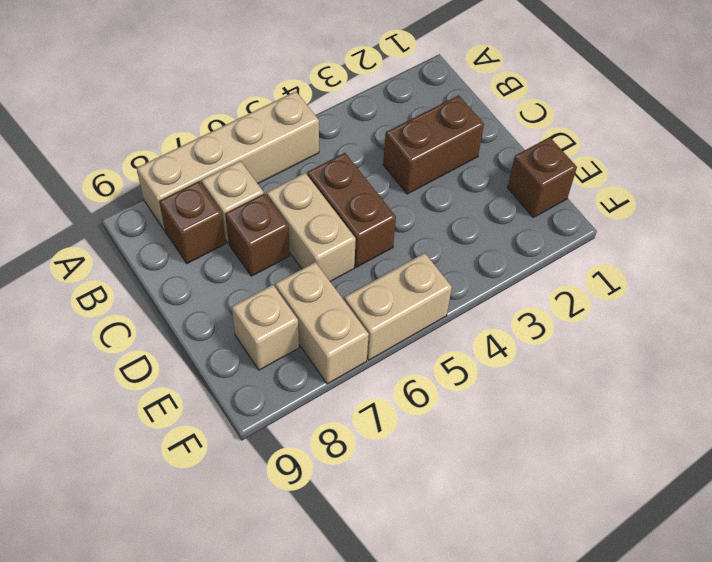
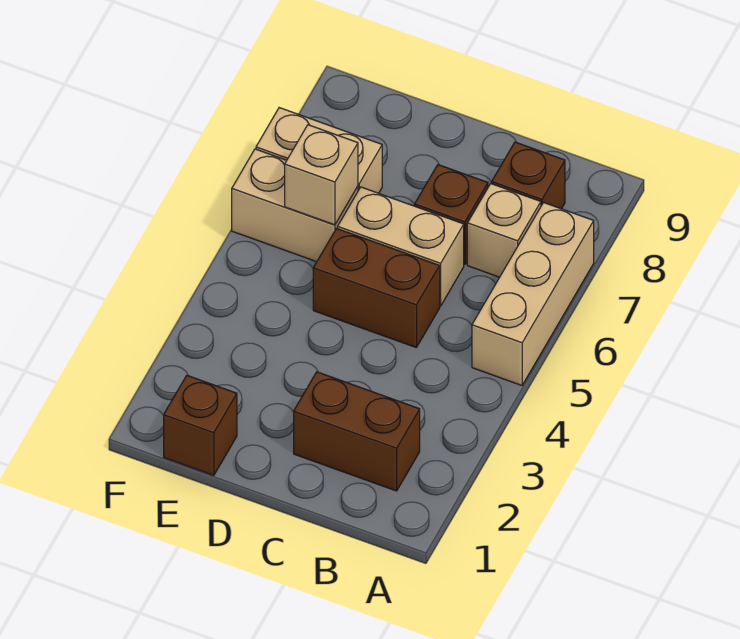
tan 1x4 brick [137,91,319,230] -> tan 1x3 brick [472,203,594,385]
brown 1x2 brick [383,95,484,194] -> brown 1x2 brick turned to [294,372,420,491]
tan 1x1 brick [232,285,299,370] -> tan 1x1 brick moved to [285,125,358,225]
tan 1x2 brick [344,253,452,360] -> tan 1x2 brick turned to [232,149,358,262]

